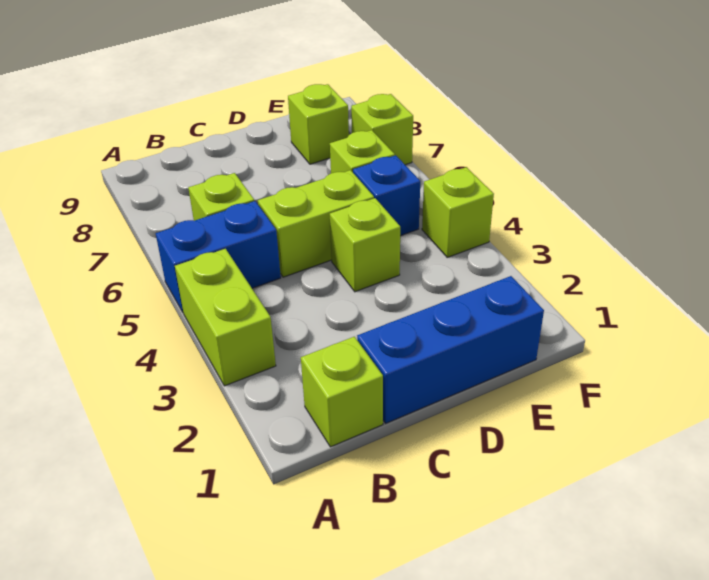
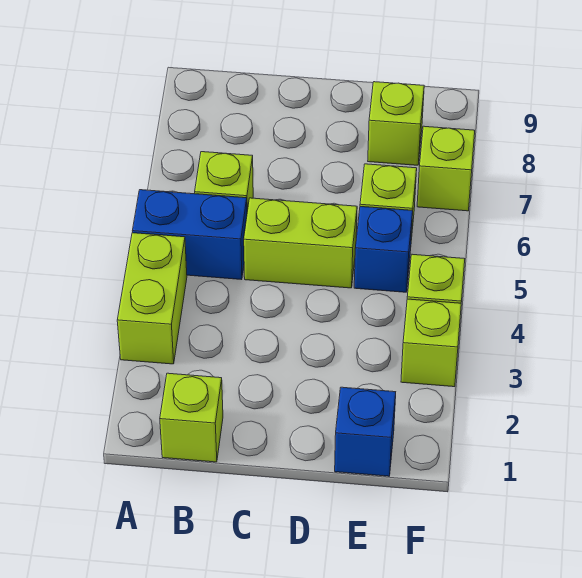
blue 1x3 brick [357,276,544,423] -> blue 1x1 brick [335,387,396,476]
lime 1x1 brick [330,198,400,292] -> lime 1x1 brick moved to [401,299,461,387]

